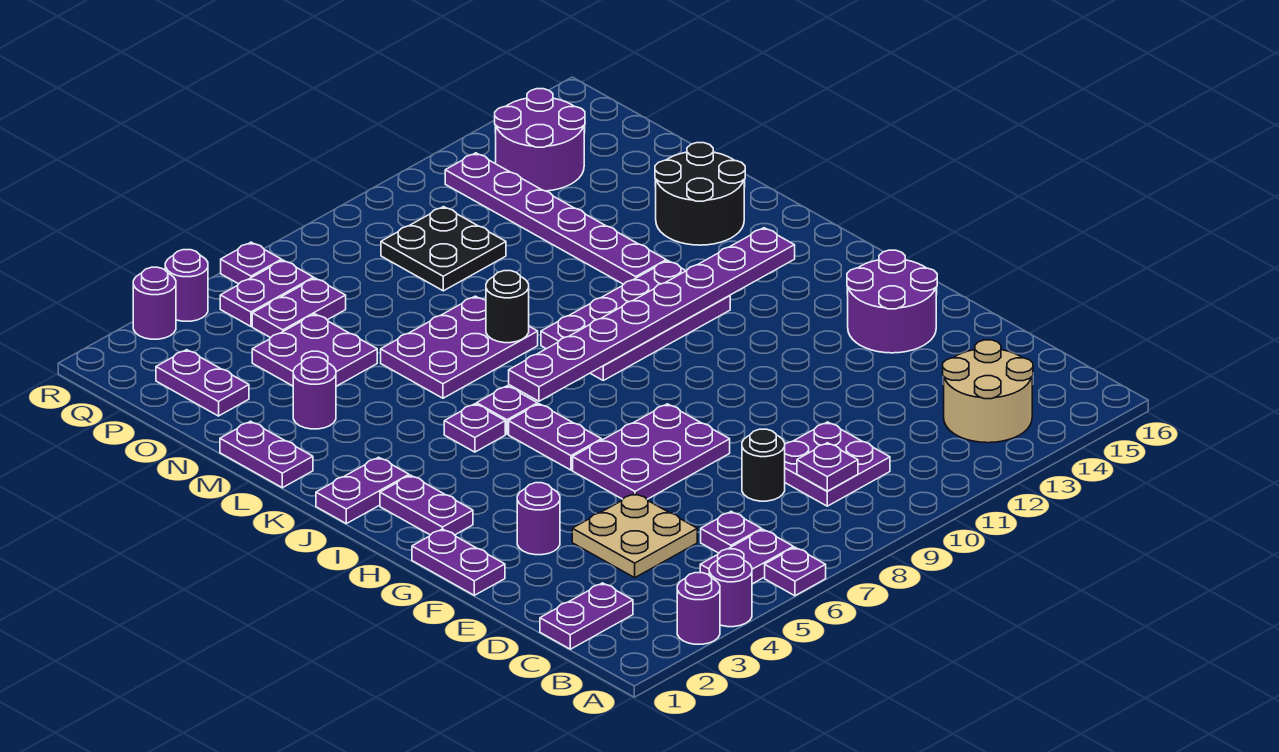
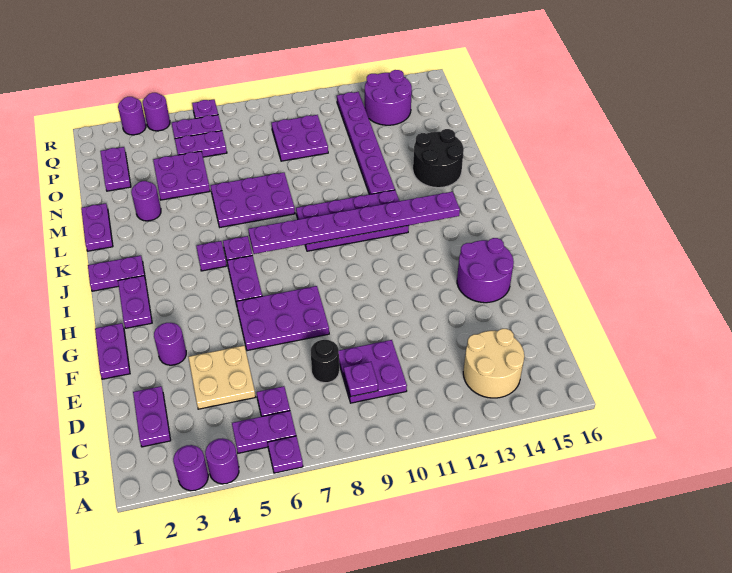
purple 1x2 plate [540,583,633,649] -> purple 1x2 plate turned to [133,386,171,447]
black 1x1 round brick [486,271,529,343] -> none
black 2x2 plate [381,207,506,291] -> purple 2x2 plate [272,115,328,161]

